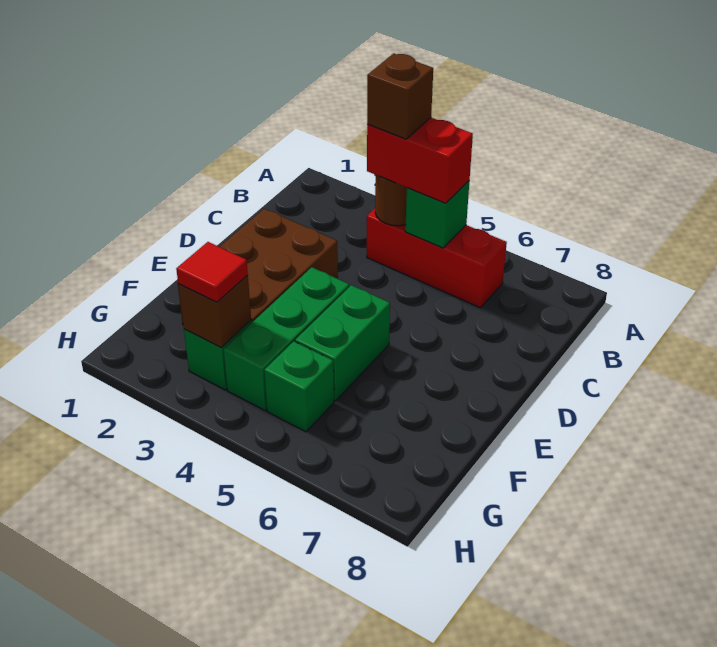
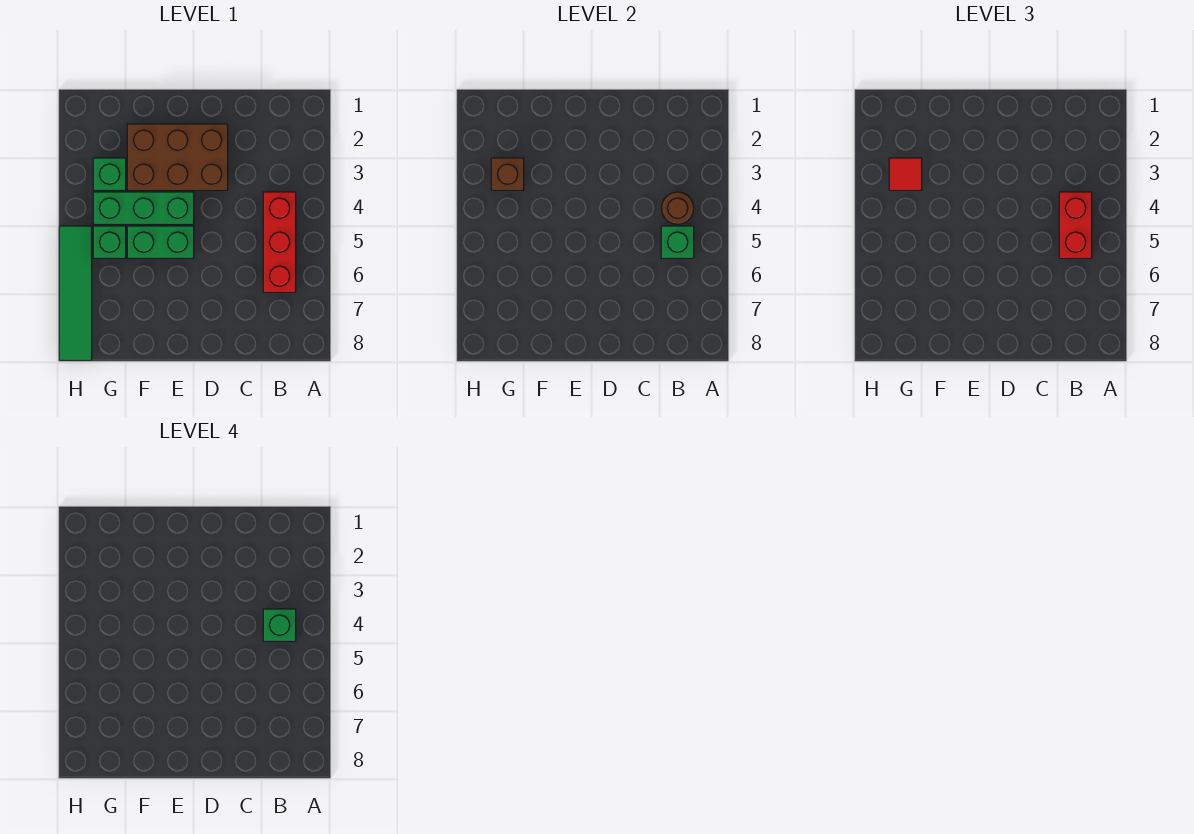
brown 1x1 brick [367,53,433,139] -> green 1x1 brick [263,609,296,641]
none -> green 1x4 tile [59,226,92,360]

